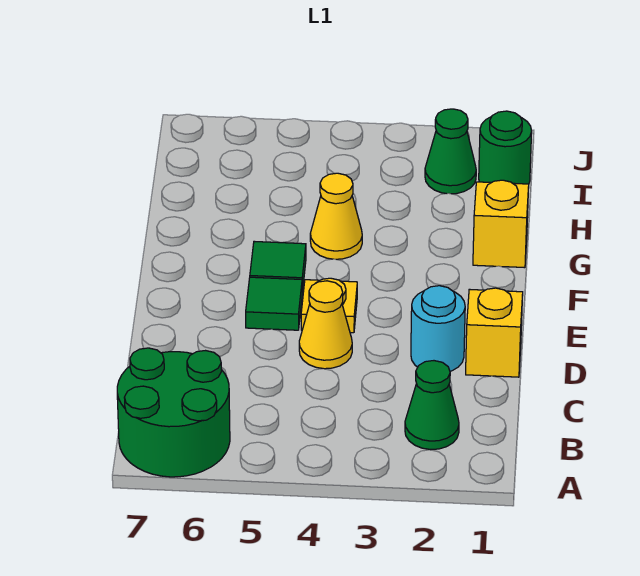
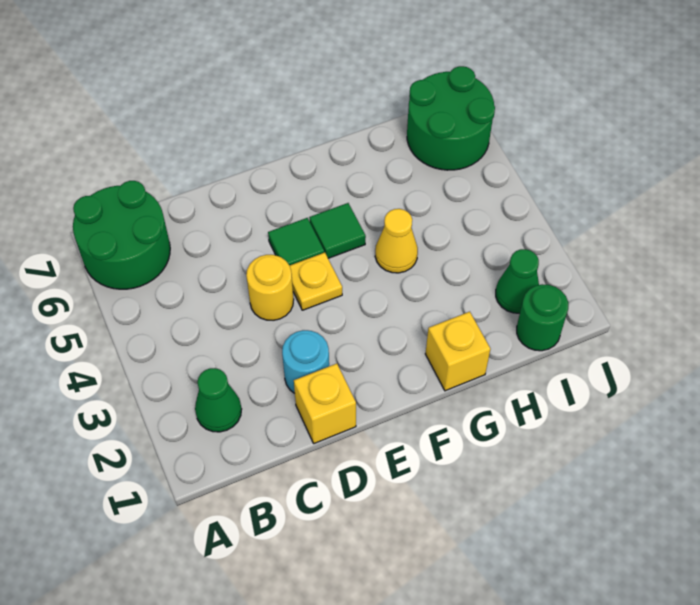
yellow 1x1 cone [299,281,352,369] -> yellow 1x1 round brick [246,255,294,320]
none -> green 2x2 round brick [407,66,495,170]

